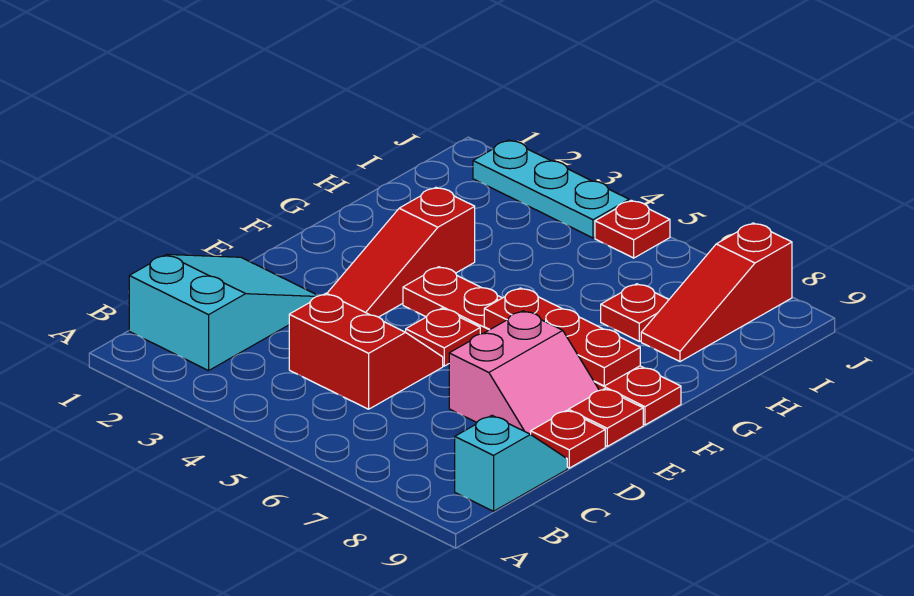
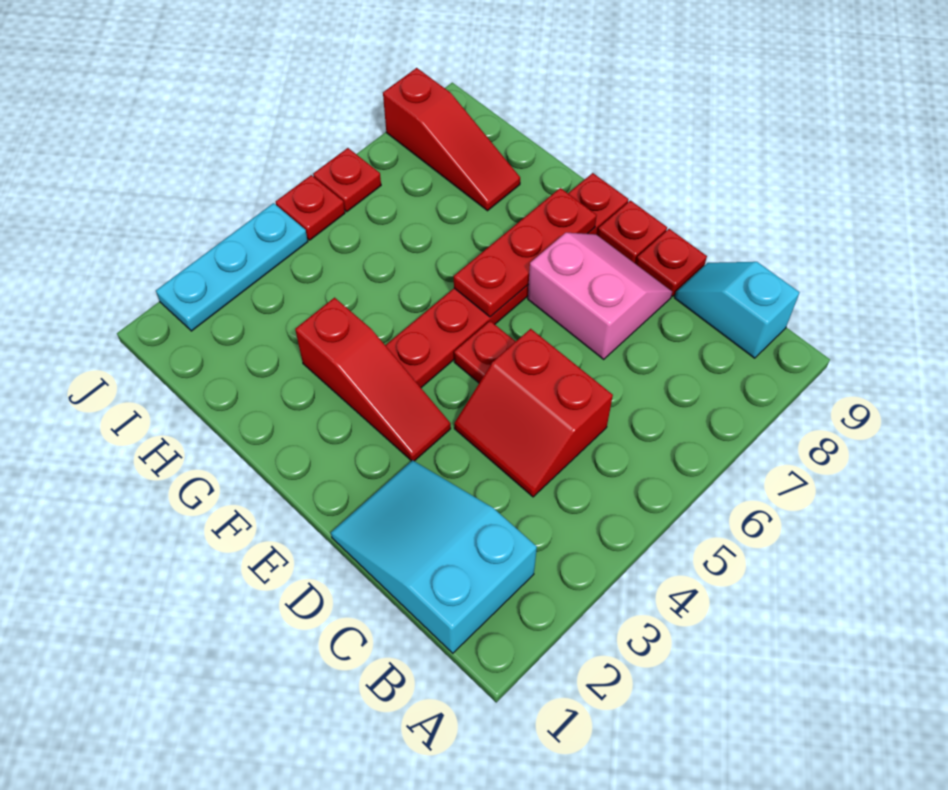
red 2x2 slope [289,293,443,409] -> red 2x2 slope turned to [454,329,613,497]
red 1x1 plate [601,284,669,341] -> red 1x1 plate moved to [313,148,381,212]

